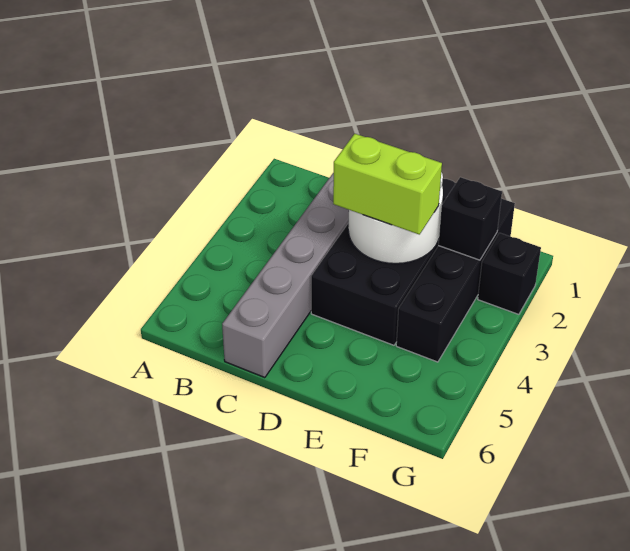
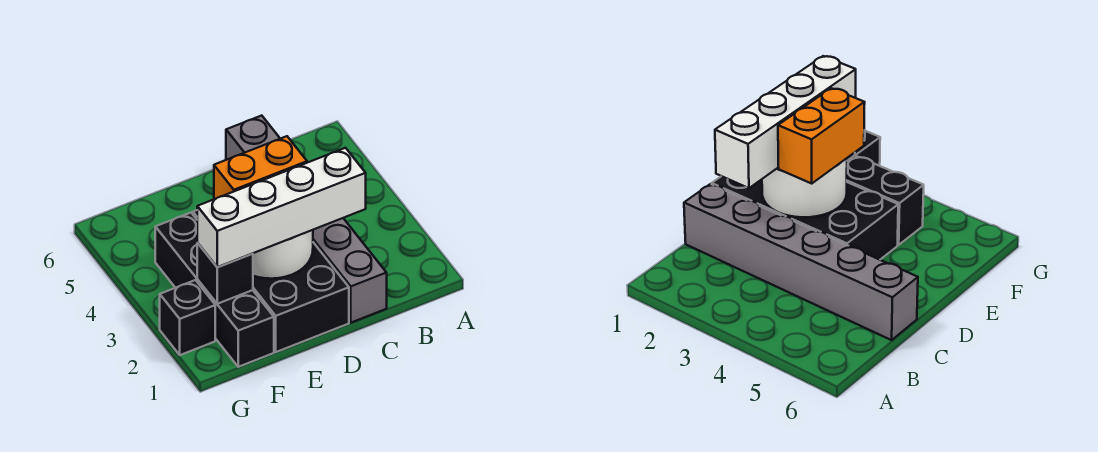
none -> white 1x4 brick [197,148,366,267]
lime 1x2 brick [333,134,442,235] -> orange 1x2 brick [214,136,307,199]

